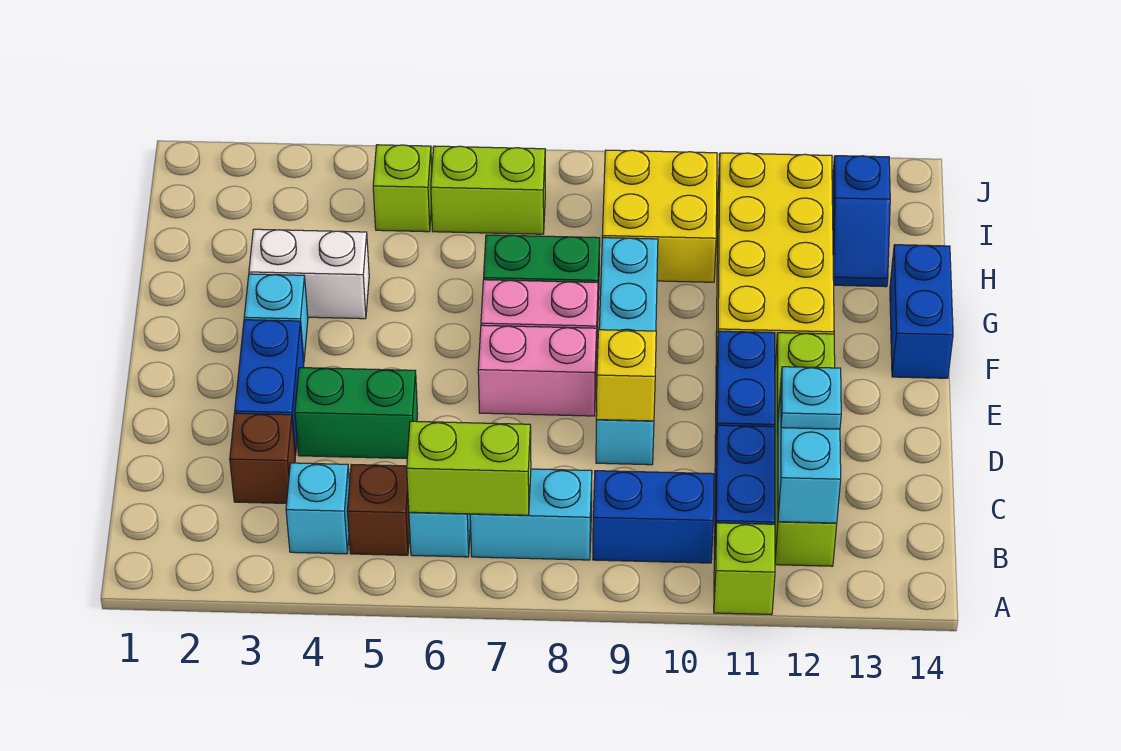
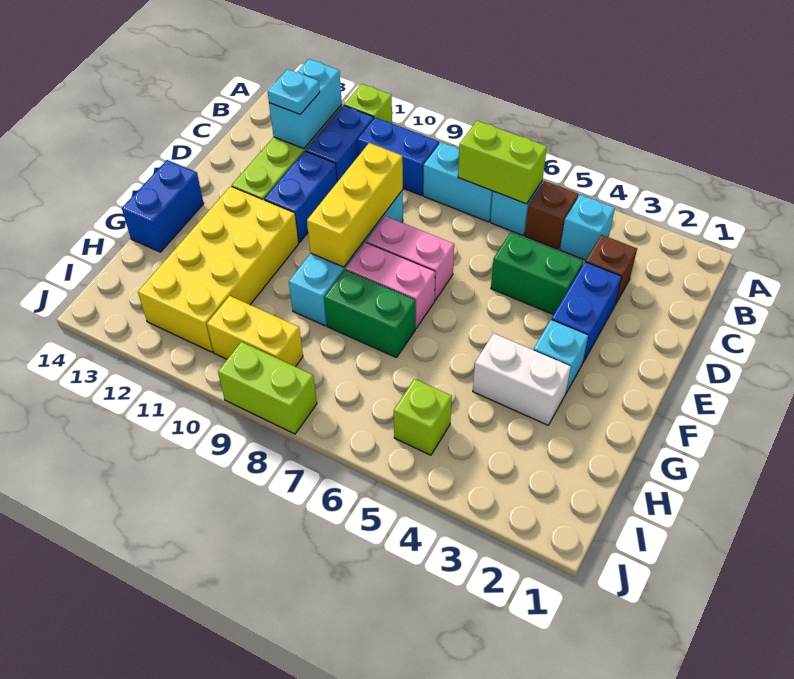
yellow 1x1 brick [596,330,656,421] -> yellow 1x3 brick [307,143,403,267]
yellow 2x2 brick [602,150,717,282] -> yellow 1x2 brick [207,296,303,367]
blue 1x2 slope [832,156,890,287] -> none
lime 1x2 brick [431,146,545,234] -> lime 1x2 brick moved to [218,342,317,434]

